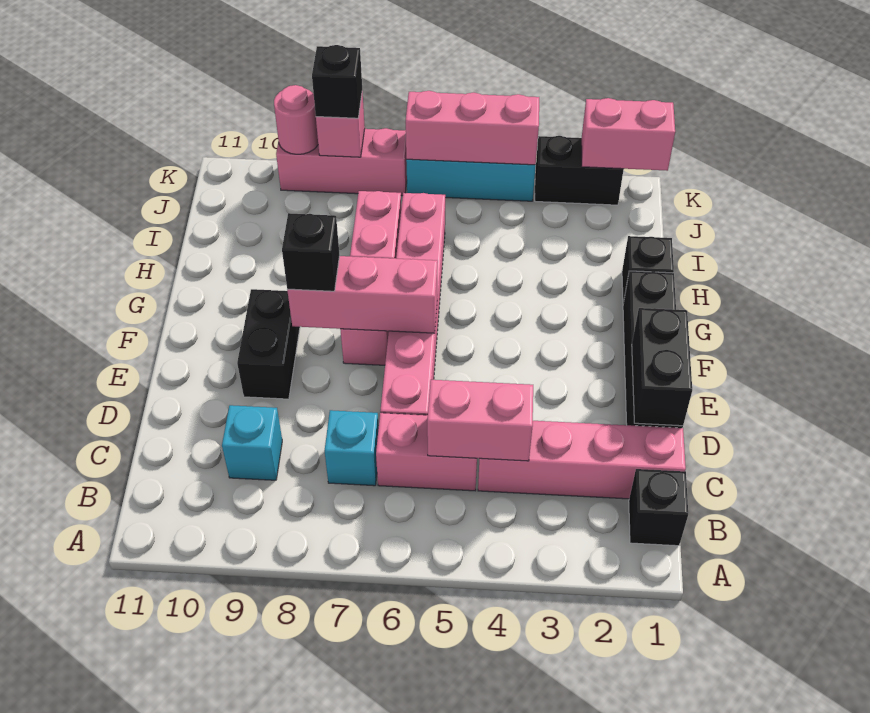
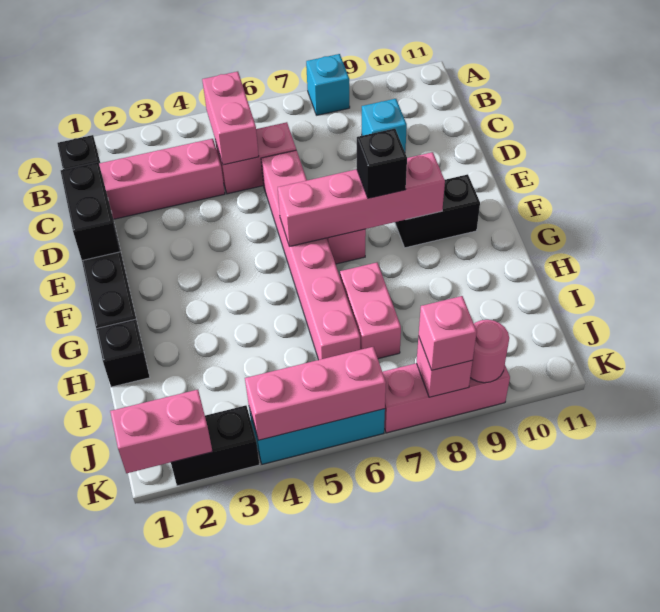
pink 1x2 brick [427,380,533,461] -> pink 1x2 brick turned to [202,72,259,165]
cyan 1x1 brick [325,410,379,486] -> cyan 1x1 brick moved to [306,54,350,115]
black 1x2 brick [237,289,300,399] -> black 1x2 brick turned to [395,174,480,248]
pink 1x3 brick [287,256,438,333] -> pink 1x4 brick [278,152,445,247]
black 1x1 brick [312,45,362,118] -> pink 1x1 brick [419,296,477,370]

